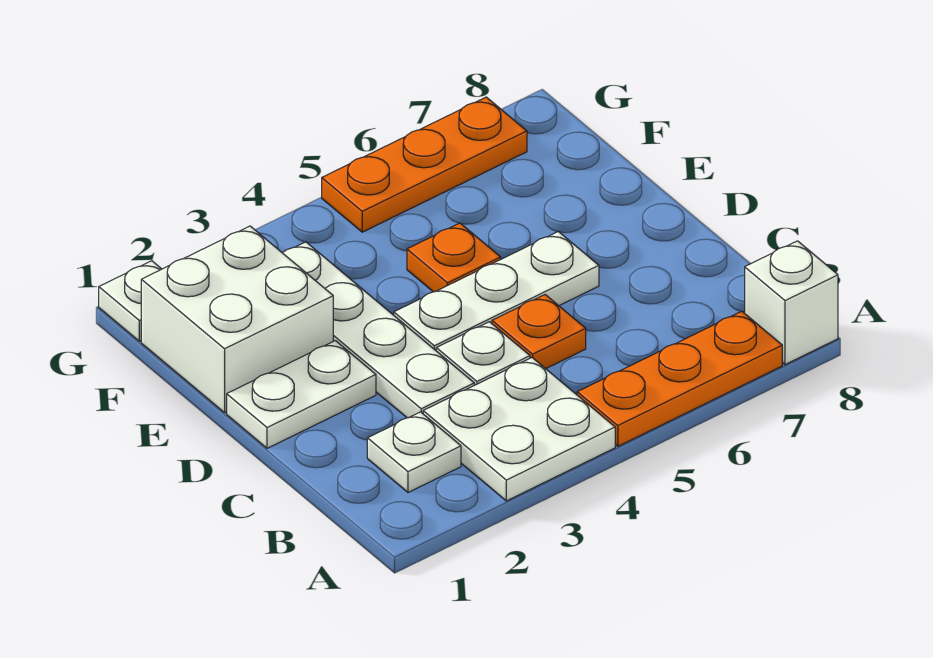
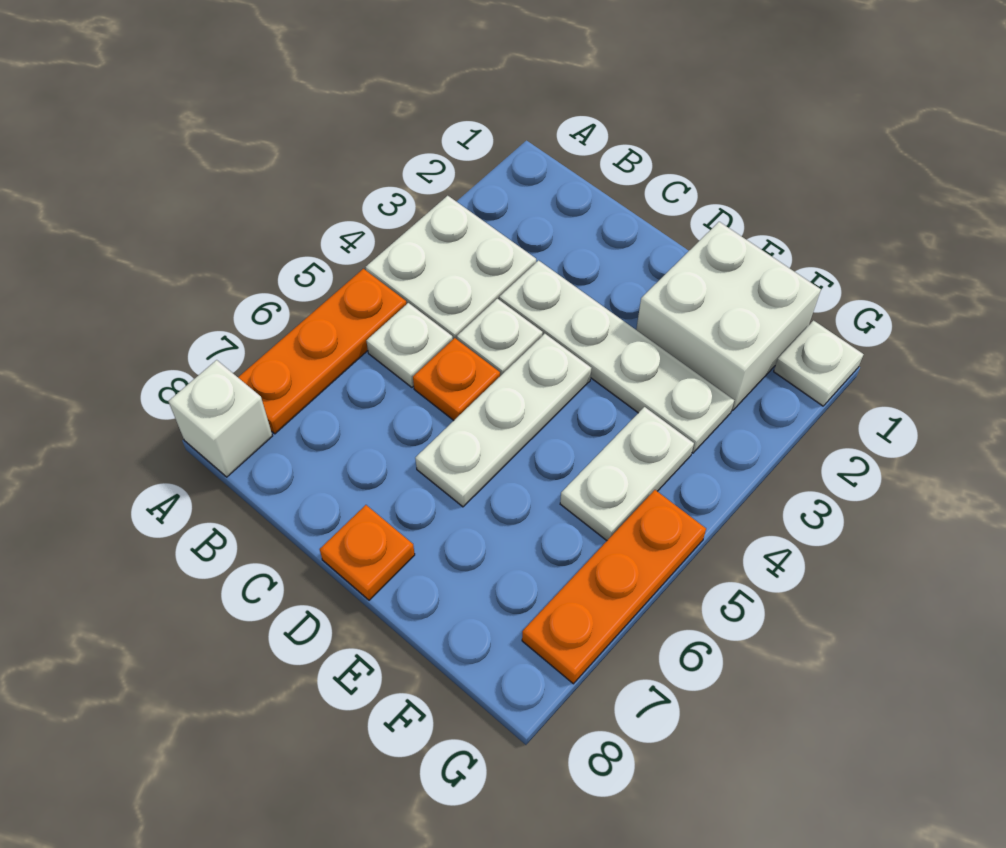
white 1x1 plate [367,412,461,493] -> white 1x1 plate moved to [366,303,453,387]
white 1x2 plate [227,341,376,448] -> white 1x2 plate moved to [560,407,694,541]
orange 1x1 plate [407,223,501,292] -> orange 1x1 plate moved to [320,505,415,600]

